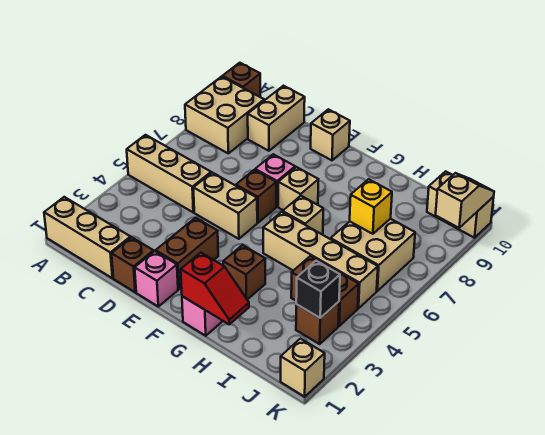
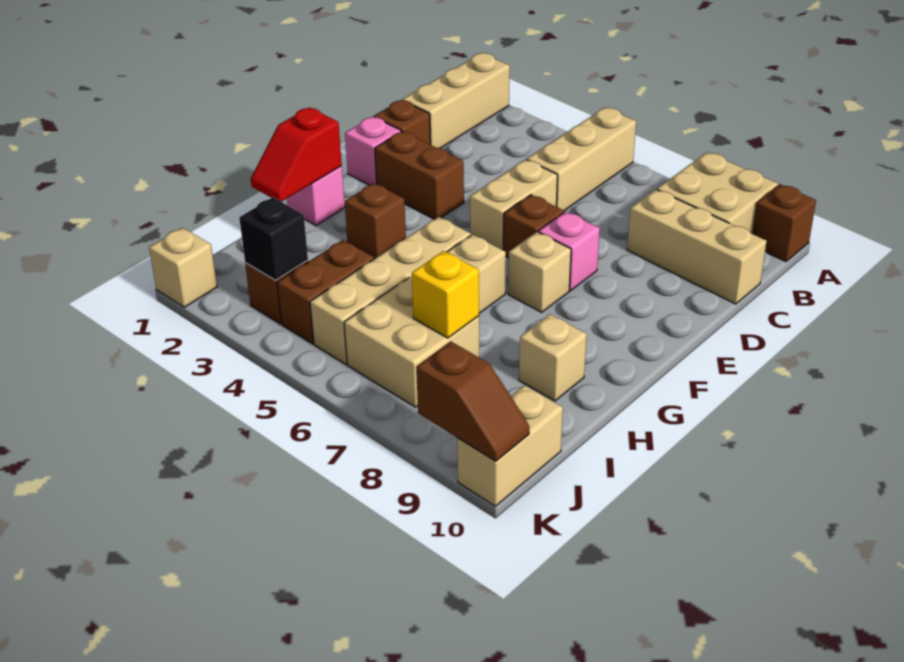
tan 1x2 brick [248,86,305,151] -> tan 1x3 brick [627,189,766,304]
tan 1x1 brick [311,109,350,160] -> tan 1x1 brick moved to [519,314,587,401]
tan 1x2 slope [436,173,494,228] -> brown 1x2 slope [416,341,529,461]

